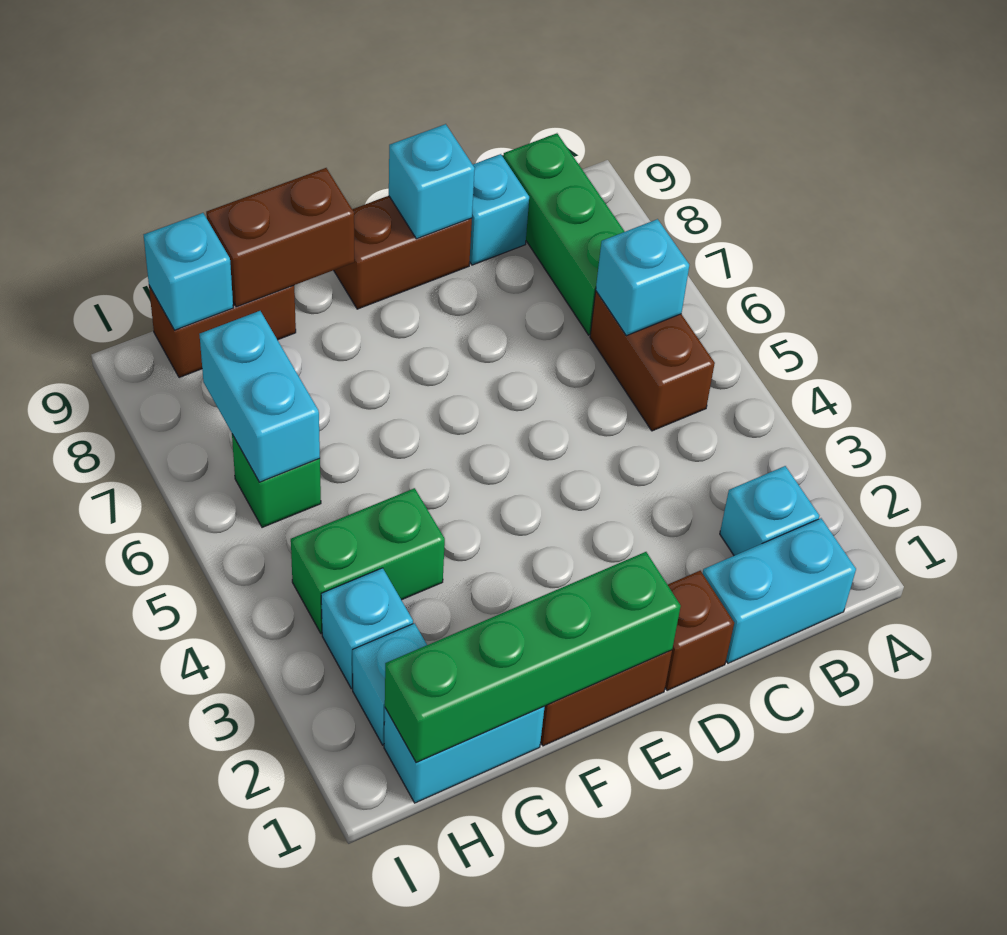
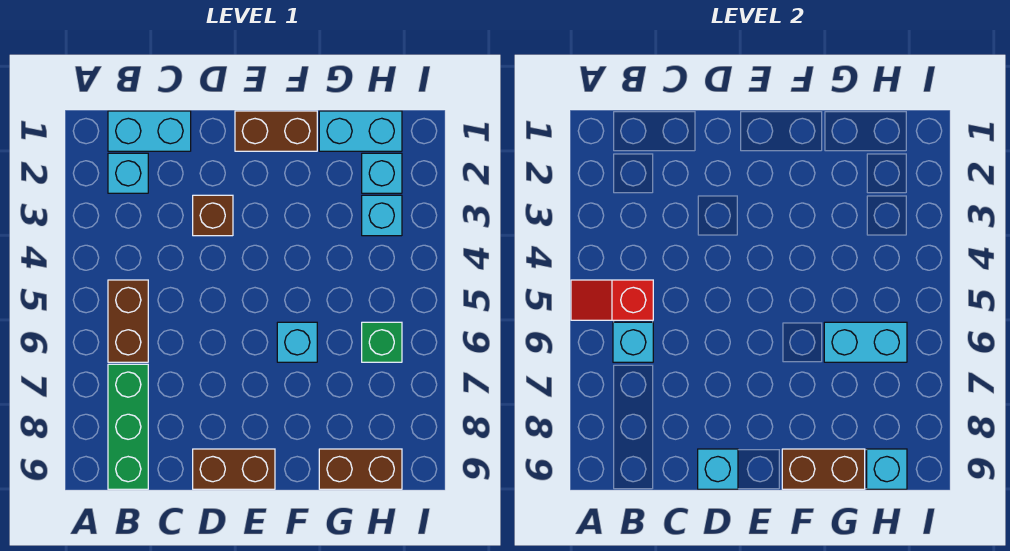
none -> red 1x2 slope [571,280,653,320]
cyan 1x1 brick [470,154,529,265] -> cyan 1x1 brick moved to [277,322,317,362]
brown 1x1 brick [665,571,734,691] -> brown 1x1 brick moved to [193,195,233,236]
green 1x4 brick [385,552,681,763] -> none
green 1x2 brick [291,488,445,634] -> none
cyan 1x2 brick [199,311,320,482] -> cyan 1x2 brick turned to [824,322,907,362]

